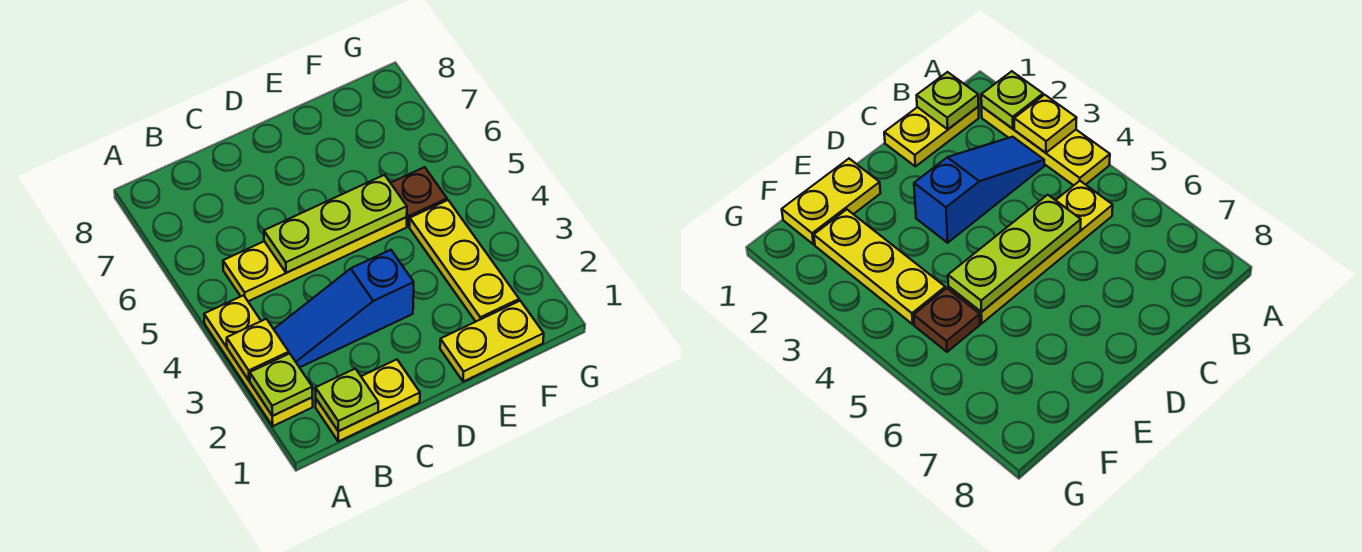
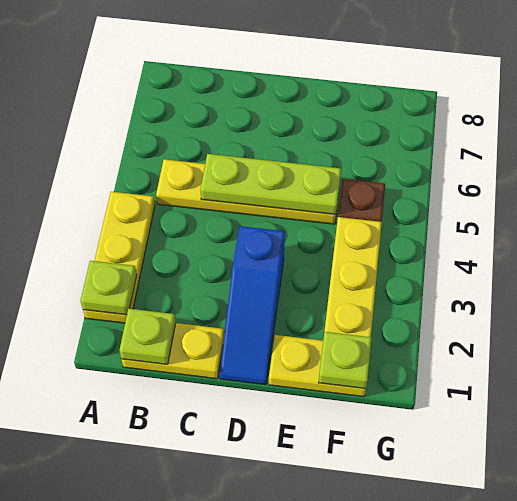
yellow 1x1 plate [227,319,289,381] -> none
blue 1x3 slope [274,250,414,367] -> blue 1x3 slope turned to [220,226,285,385]
none -> lime 1x1 plate [319,332,372,389]

